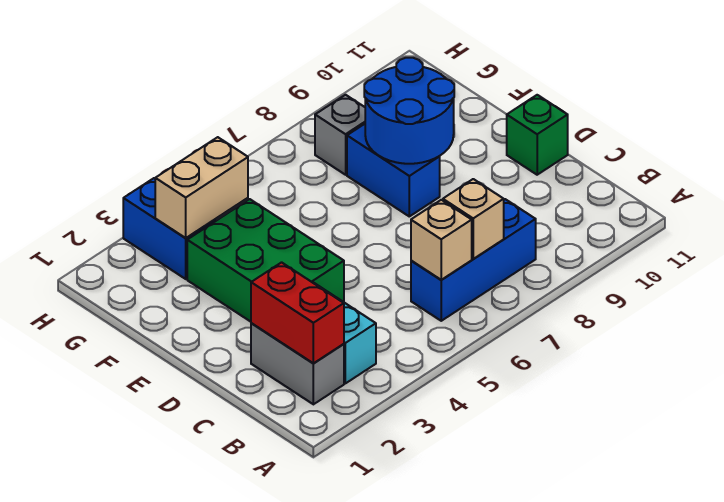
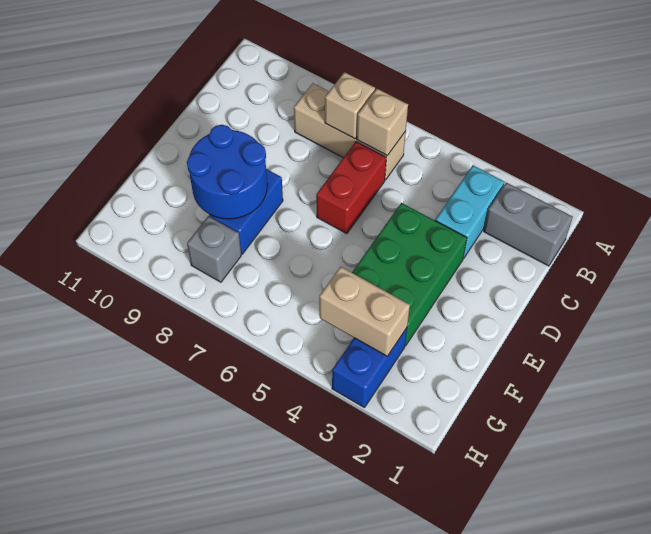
grey 1x2 brick [251,323,344,404] -> grey 1x2 brick turned to [484,183,573,266]
red 1x2 brick [251,262,344,364] -> red 1x2 brick moved to [316,142,386,234]
blue 1x3 brick [411,199,536,321] -> tan 1x3 brick [294,83,406,180]
green 1x1 brick [507,95,568,175] -> none

